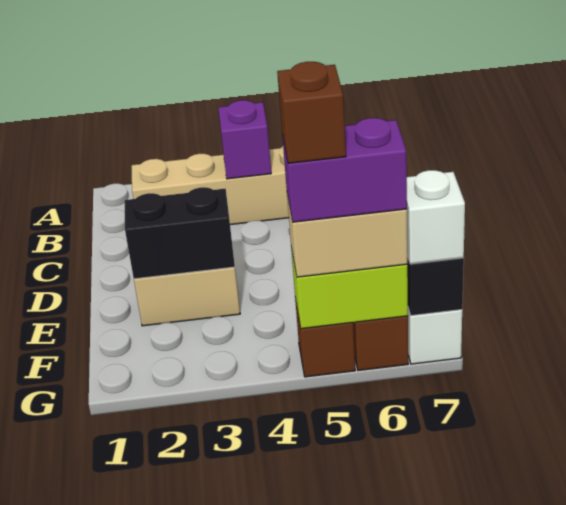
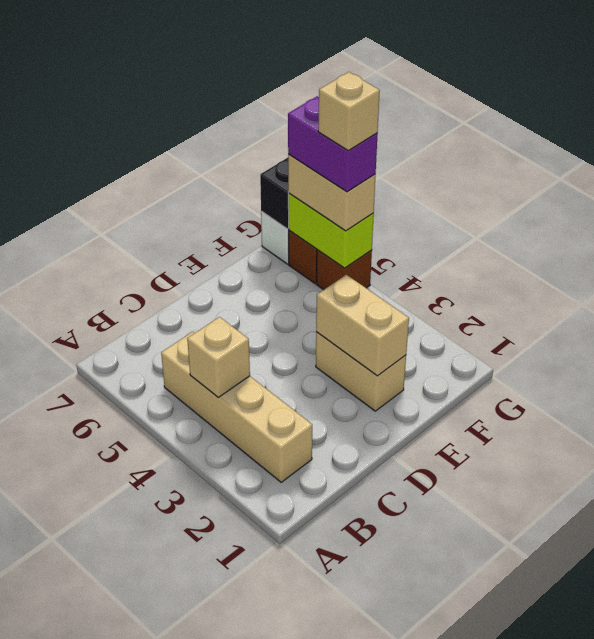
purple 1x1 brick [218,100,271,179] -> tan 1x1 brick [187,317,250,397]
black 1x2 brick [125,187,235,279] -> tan 1x2 brick [316,275,409,376]
brown 1x1 brick [277,62,346,163] -> tan 1x1 brick [318,72,380,151]
white 1x1 brick [407,170,465,264] -> none

